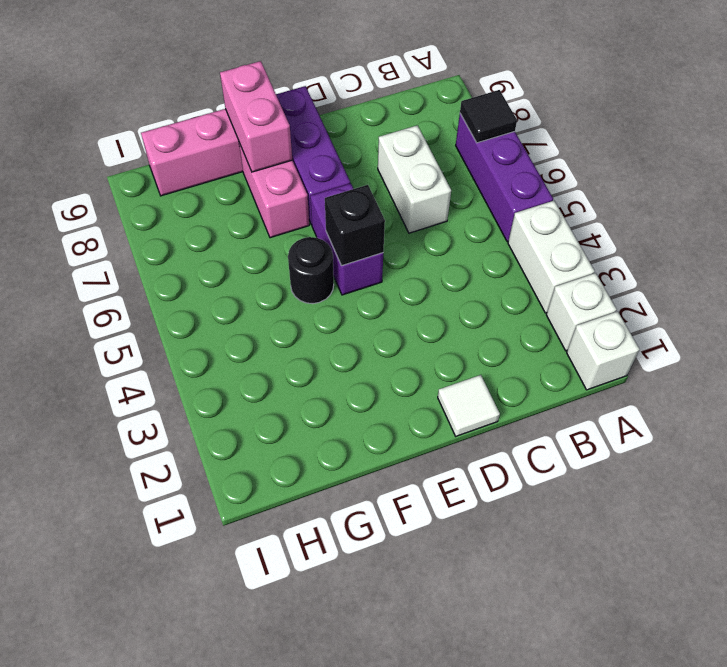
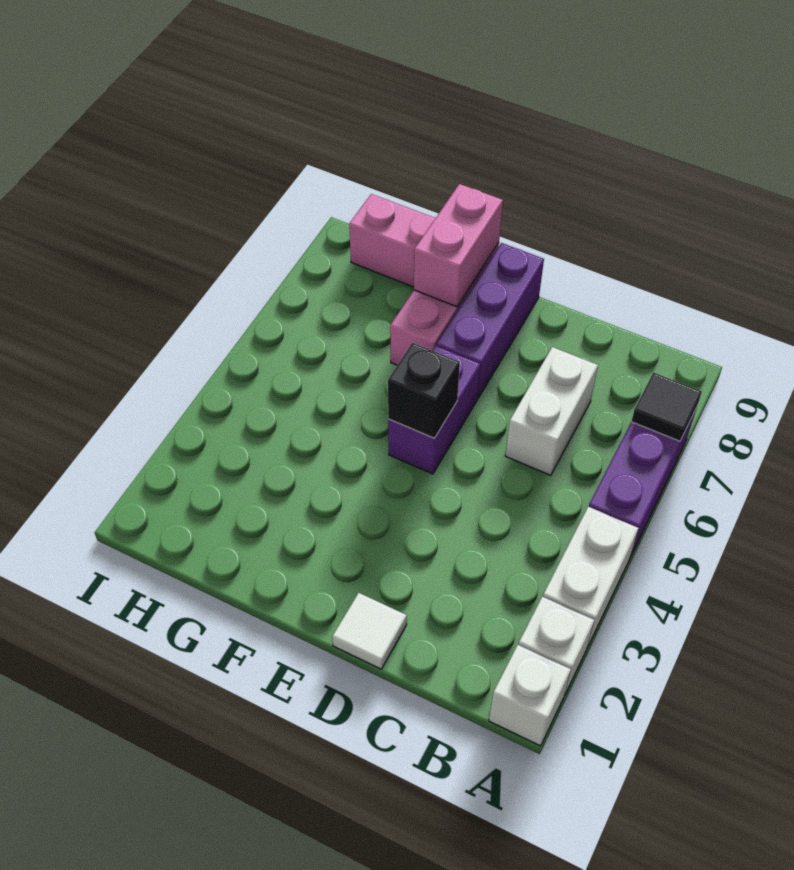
black 1x1 round brick [288,237,334,304] -> none

